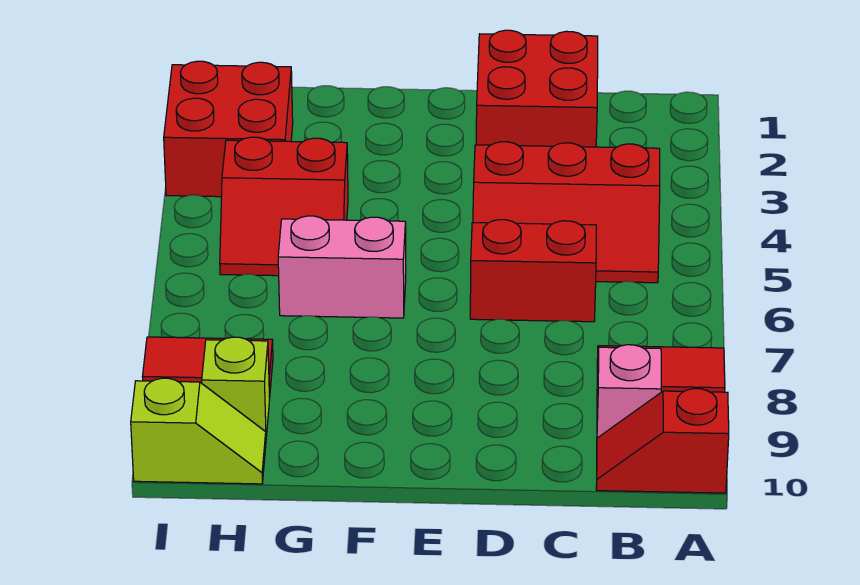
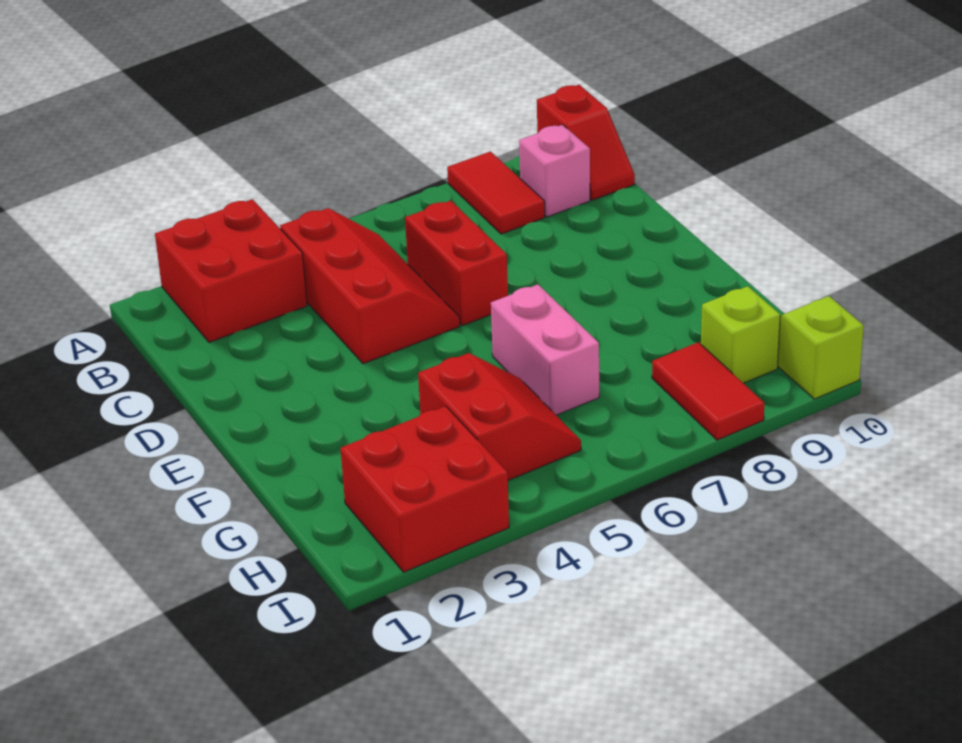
red 2x2 brick [476,30,598,147] -> red 2x2 brick moved to [155,199,307,342]

